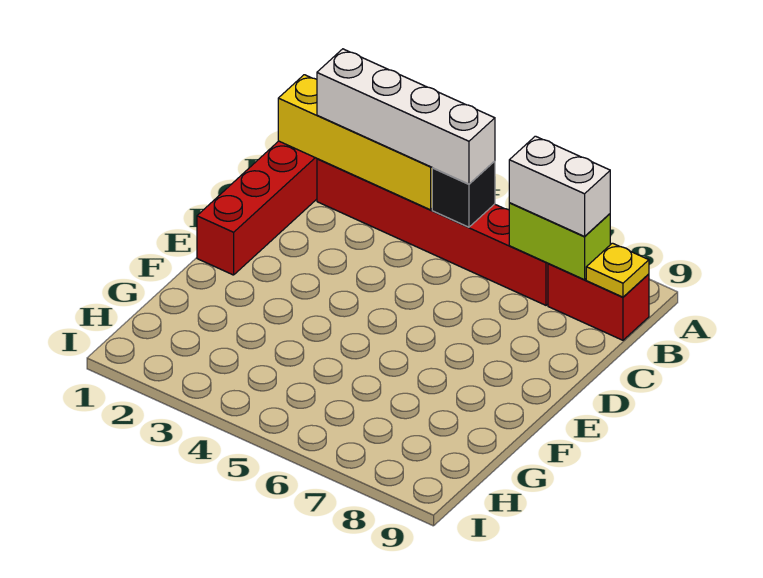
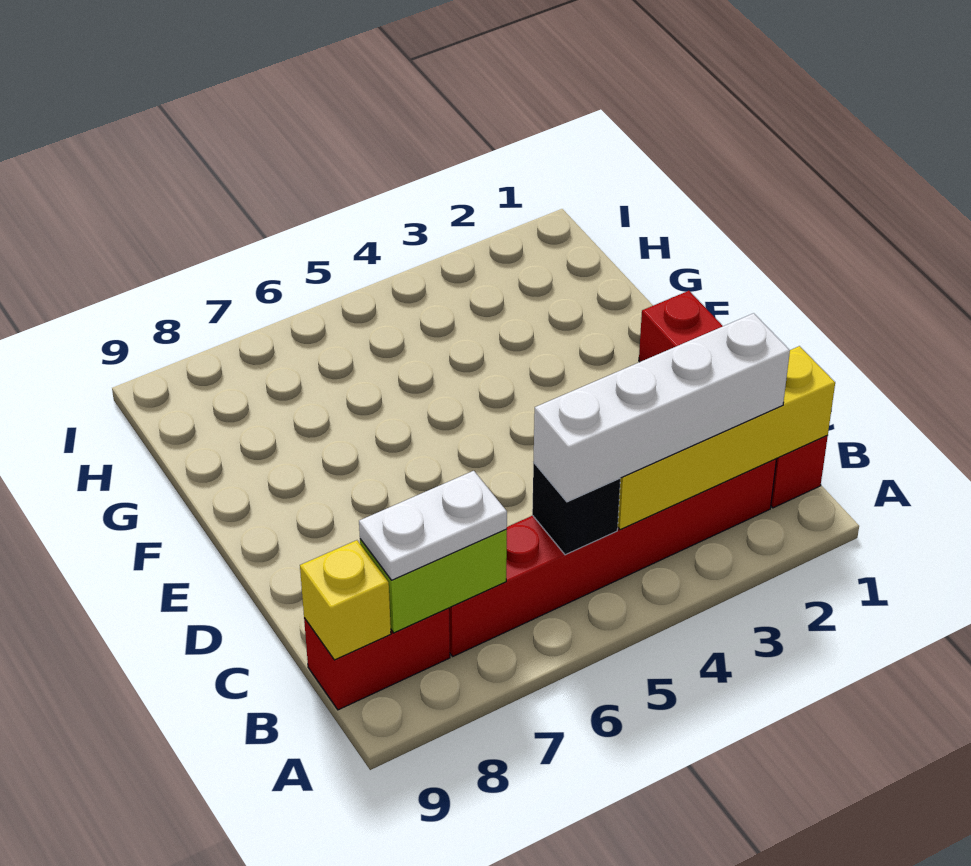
white 1x2 brick [509,136,610,236] -> white 1x2 plate [359,471,507,580]
yellow 1x1 plate [586,243,649,297] -> yellow 1x1 brick [300,540,391,660]

